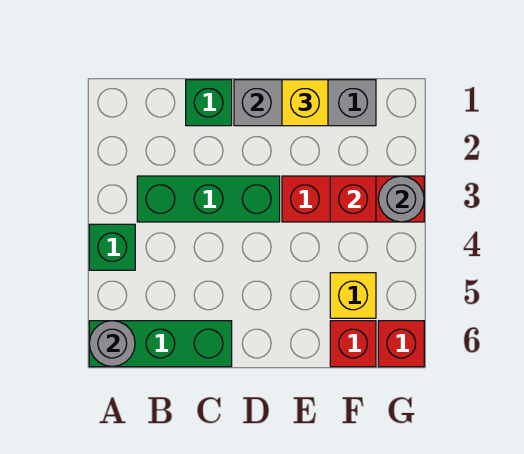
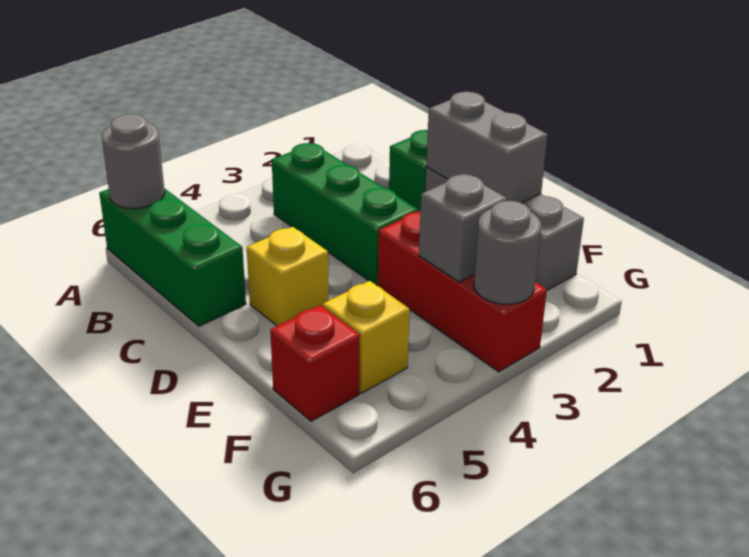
green 1x1 brick [89,224,135,270] -> none
yellow 1x1 brick [282,80,328,126] -> yellow 1x1 brick moved to [247,227,329,326]
red 1x1 brick [330,176,376,222] -> grey 1x1 brick [419,174,507,282]
red 1x1 brick [378,321,424,367] -> none

